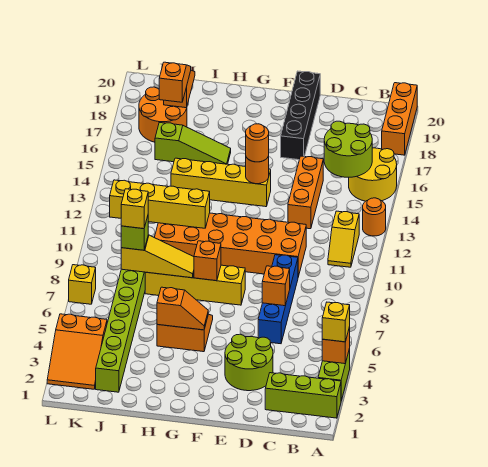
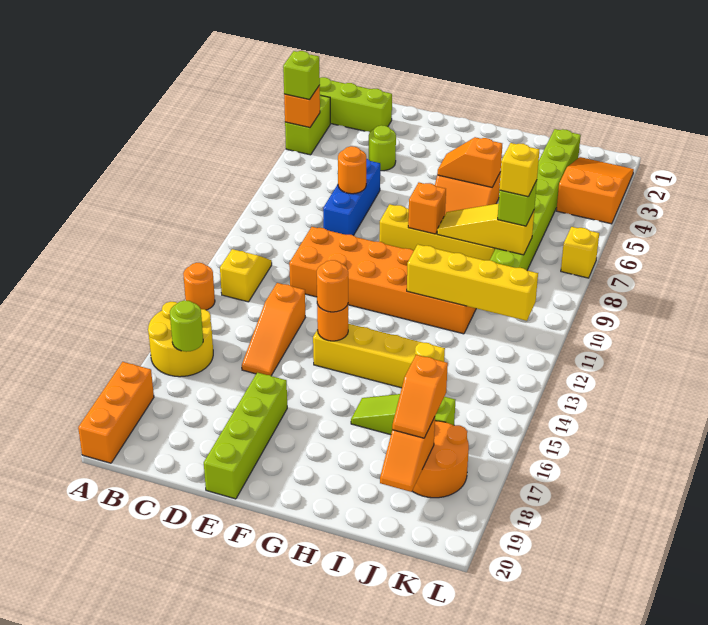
yellow 1x1 brick [322,302,350,342] -> lime 1x1 brick [283,51,320,100]
lime 2x2 round brick [324,121,372,177] -> lime 1x1 round brick [170,300,203,352]
lime 2x2 round brick [225,334,273,391] -> lime 1x1 round brick [369,125,396,171]
blue 1x4 brick [258,255,298,344] -> blue 1x3 brick [323,159,380,235]
orange 1x1 brick [262,266,290,306] -> orange 1x1 round brick [338,146,366,194]
orange 1x3 brick [288,156,323,229] -> orange 1x3 slope [242,283,305,376]
black 1x4 brick [281,71,320,160] -> lime 1x4 brick [204,373,287,499]

